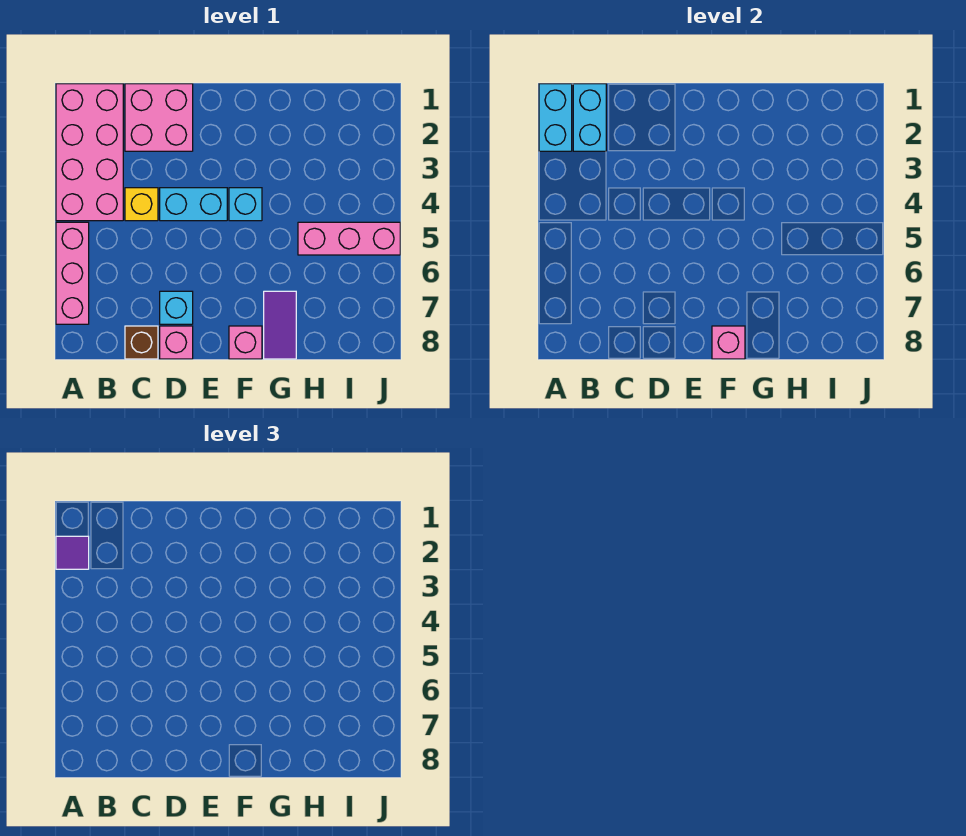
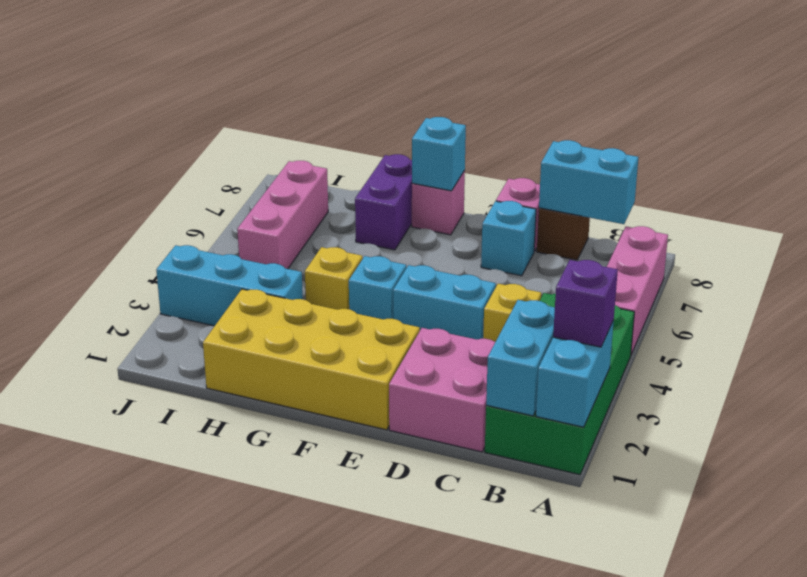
pink 2x4 brick [56,84,123,221] -> green 2x4 brick [485,293,634,475]
purple 1x1 tile [56,536,89,569] -> purple 1x1 brick [553,260,618,347]
none -> cyan 1x2 brick [539,140,638,224]
none -> yellow 2x4 brick [203,289,420,430]
pink 1x1 brick [712,326,745,359] -> cyan 1x1 brick [412,117,466,191]
none -> yellow 1x1 brick [305,247,363,310]
purple 1x2 tile [264,291,296,359] -> purple 1x2 brick [355,154,412,250]
none -> cyan 1x3 brick [156,245,303,326]
pink 1x3 brick [298,222,400,255] -> pink 1x3 brick turned to [237,161,328,269]

